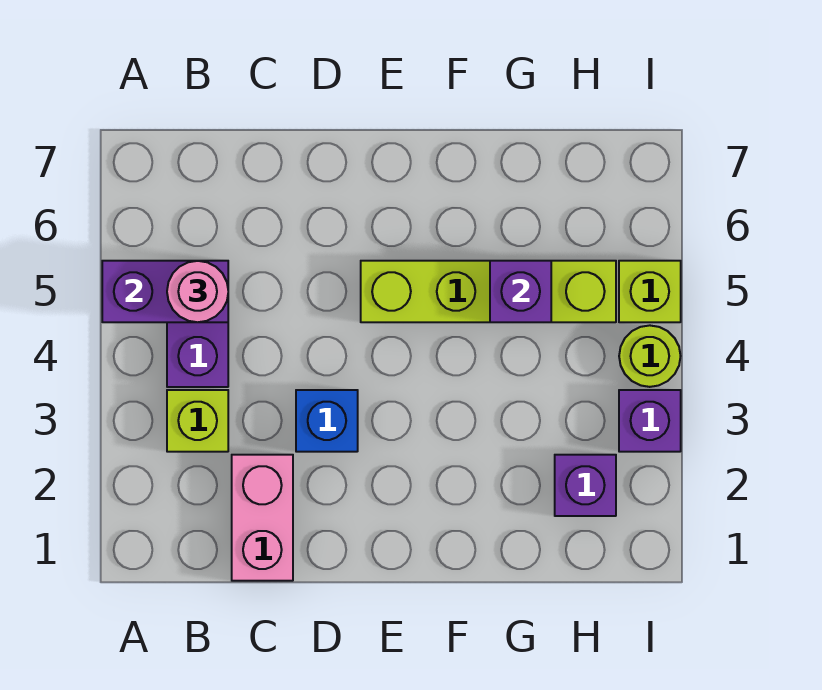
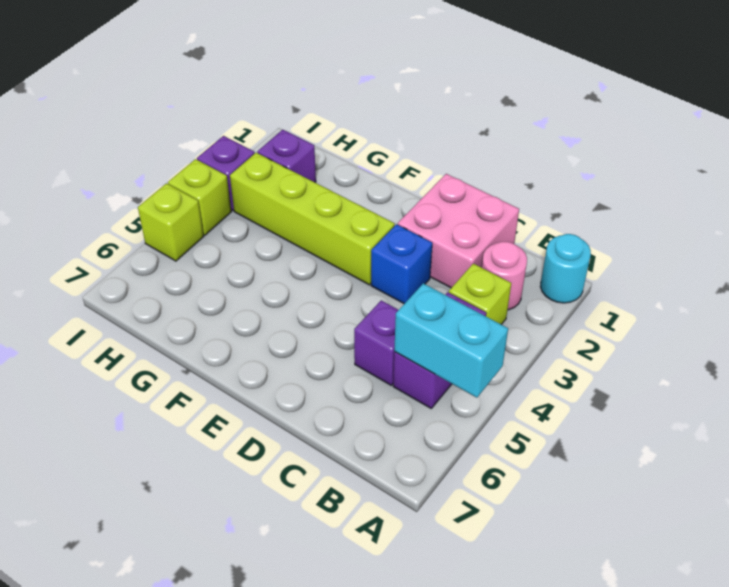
none -> cyan 1x1 round brick [540,234,591,303]
purple 1x2 brick [102,261,228,322] -> cyan 1x2 brick [394,283,508,398]
pink 1x1 round brick [167,261,228,322] -> pink 1x1 round brick moved to [482,242,527,310]
pink 1x2 brick [232,455,293,581] -> pink 2x2 brick [398,174,519,288]
lime 1x4 brick [361,261,616,322] -> lime 1x4 brick moved to [230,153,395,285]
purple 1x1 brick [490,261,551,322] -> purple 1x1 brick moved to [354,300,398,385]
lime 1x1 round brick [619,325,681,387] -> lime 1x1 brick [168,159,231,235]

